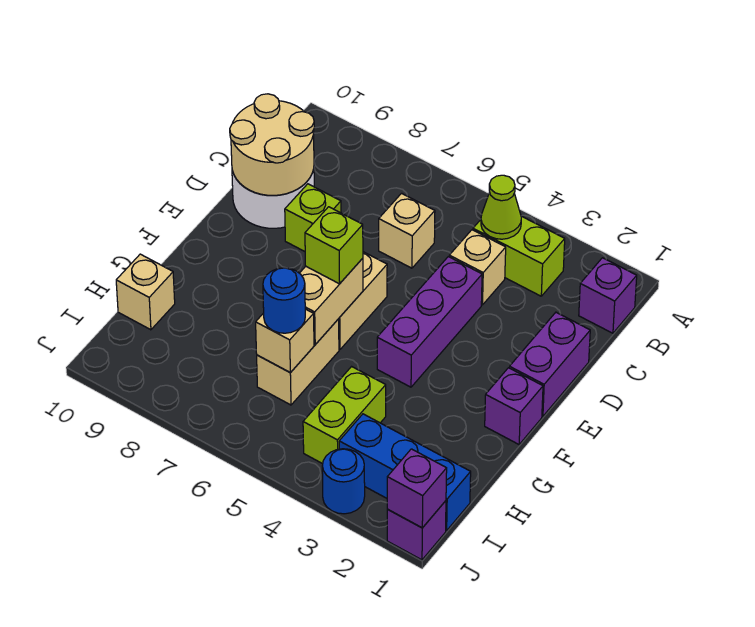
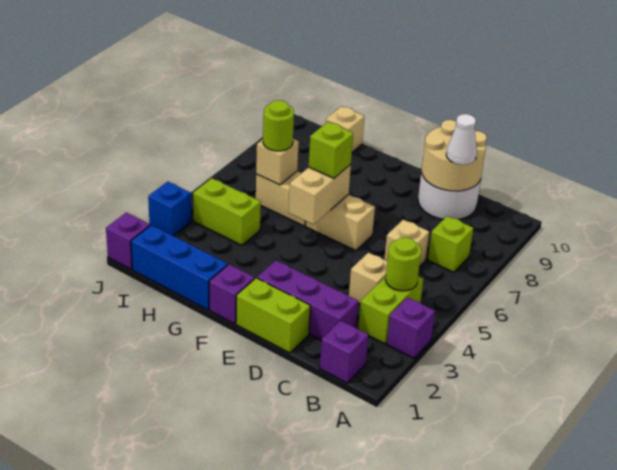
lime 1x1 cone [481,175,521,239] -> lime 1x1 round brick [385,237,421,291]
none -> white 1x1 cone [446,114,477,165]
purple 1x2 brick [509,312,590,416] -> lime 1x2 brick [236,278,310,353]
purple 1x3 brick [377,257,482,387] -> purple 1x3 brick moved to [257,260,358,340]
lime 1x1 brick [285,184,341,251] -> lime 1x1 brick moved to [428,216,473,272]
tan 1x2 brick [300,258,363,344] -> tan 1x2 brick turned to [289,164,351,225]
blue 1x1 round brick [263,268,305,333] -> lime 1x1 round brick [263,100,294,151]
blue 1x3 brick [339,414,471,531] -> blue 1x3 brick turned to [131,225,228,310]
purple 1x1 brick [387,449,447,528] -> purple 1x1 brick moved to [387,297,435,358]
blue 1x1 round brick [322,449,365,514] -> blue 1x1 brick [148,181,191,236]

